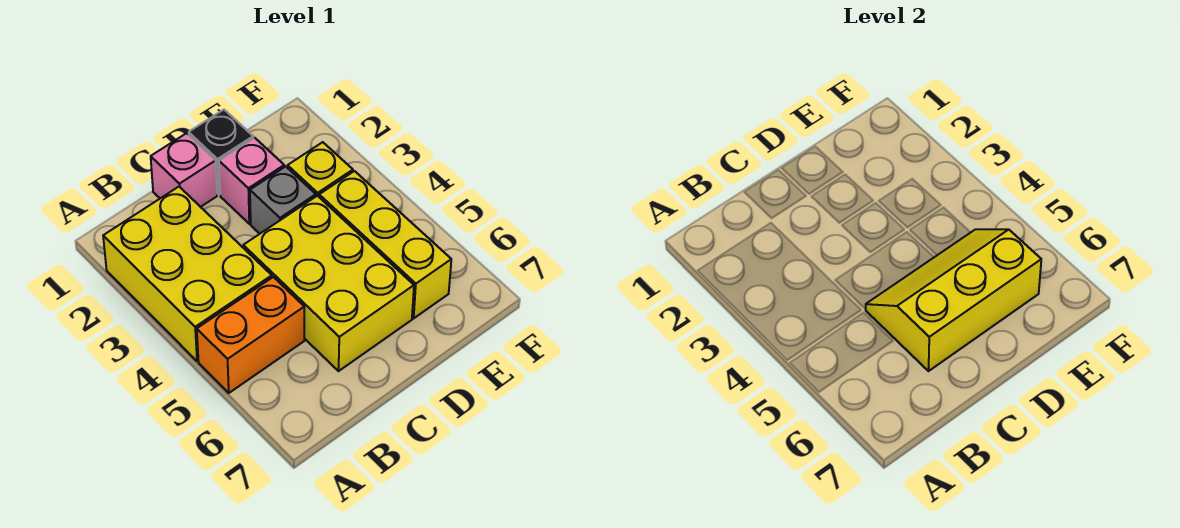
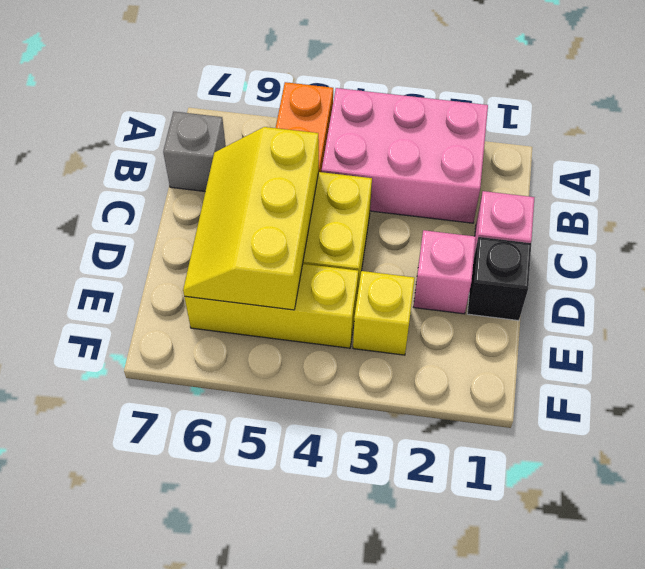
yellow 2x3 brick [103,187,272,361] -> pink 2x3 brick [322,88,488,223]
yellow 2x3 slope [866,229,1041,371] -> yellow 2x3 slope turned to [183,127,319,310]
grey 1x1 brick [250,167,316,234] -> grey 1x1 brick moved to [163,112,226,191]

